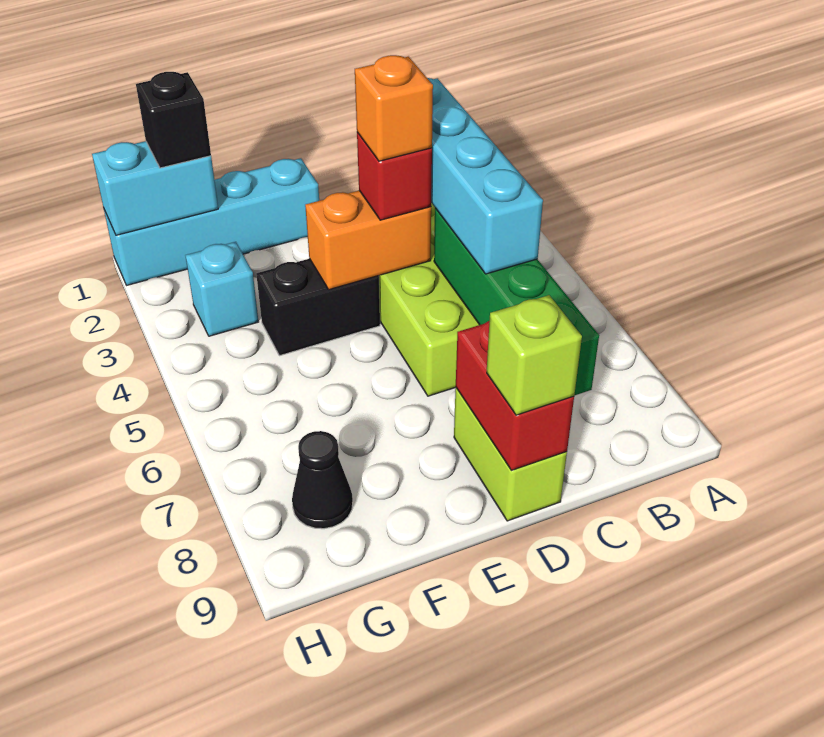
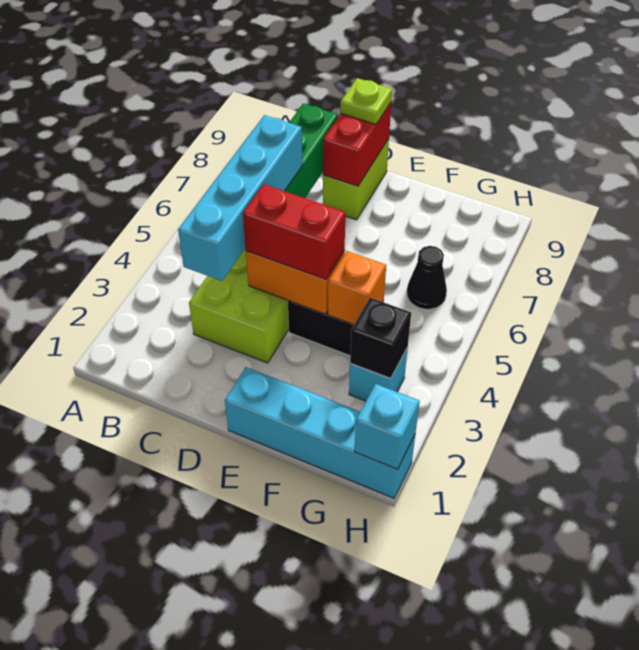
red 1x1 brick [357,132,432,220] -> red 1x2 brick [243,184,346,279]
orange 1x1 brick [355,55,433,161] -> orange 1x1 brick moved to [328,251,386,325]
lime 1x1 brick [487,295,582,415] -> lime 1x1 plate [341,78,392,124]
cyan 1x2 brick [92,141,218,235] -> cyan 1x1 brick [354,384,420,469]
black 1x1 brick [136,72,211,168] -> black 1x1 brick moved to [350,298,411,378]
black 1x1 cone [292,431,353,529] -> black 1x1 cone moved to [407,246,447,309]

